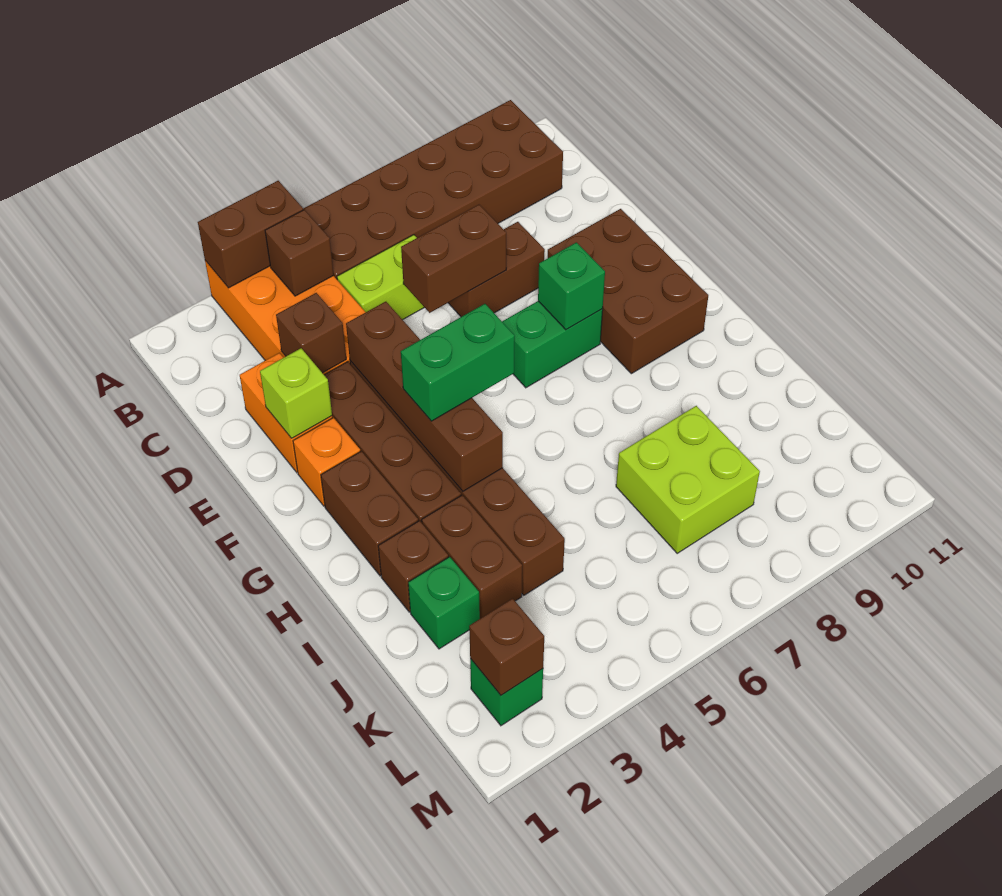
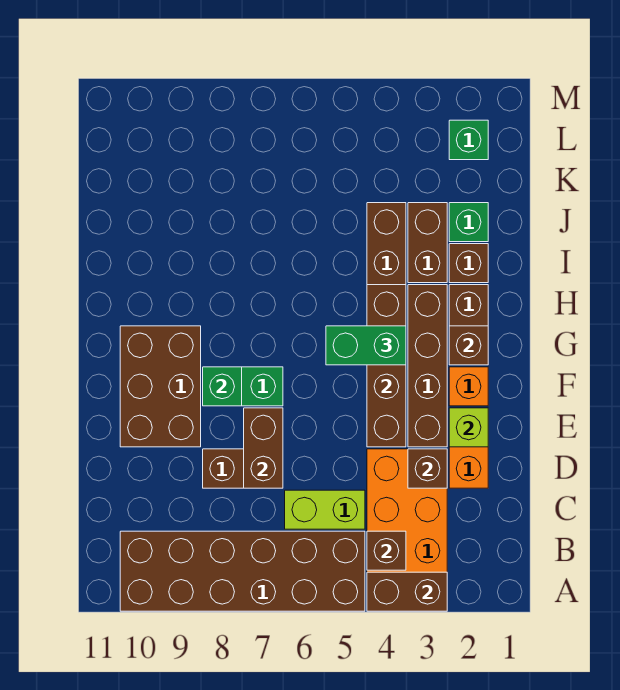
brown 1x2 brick [401,205,506,313] -> brown 1x2 brick turned to [244,408,283,488]
lime 2x2 brick [616,406,760,553] -> none
brown 1x1 brick [469,599,544,695] -> brown 1x1 brick moved to [449,326,488,365]

